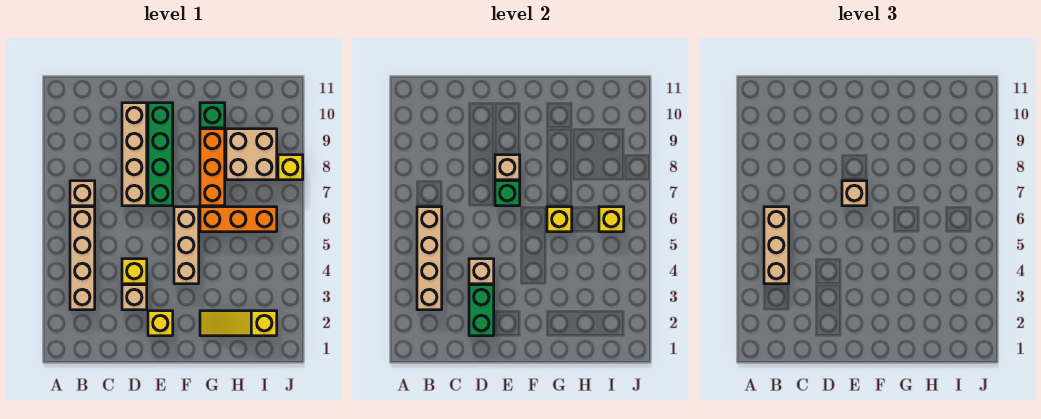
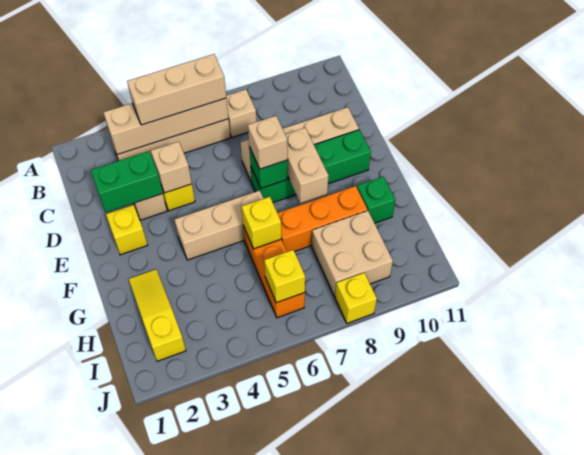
tan 1x1 brick [495,155,520,180] -> tan 1x2 brick [285,128,329,203]

